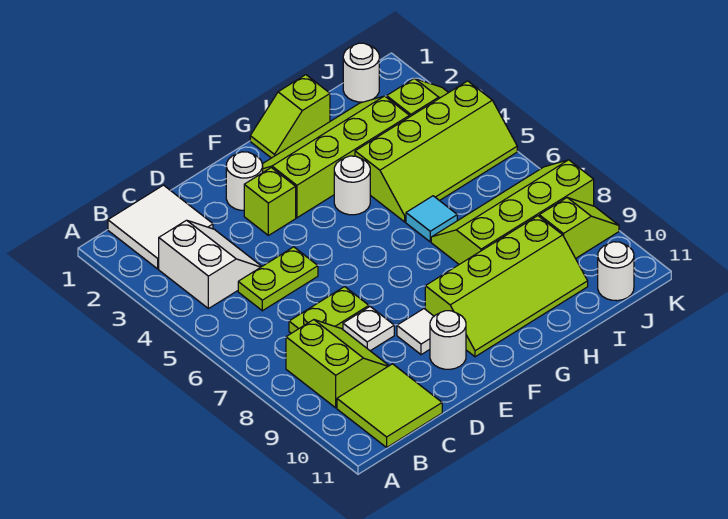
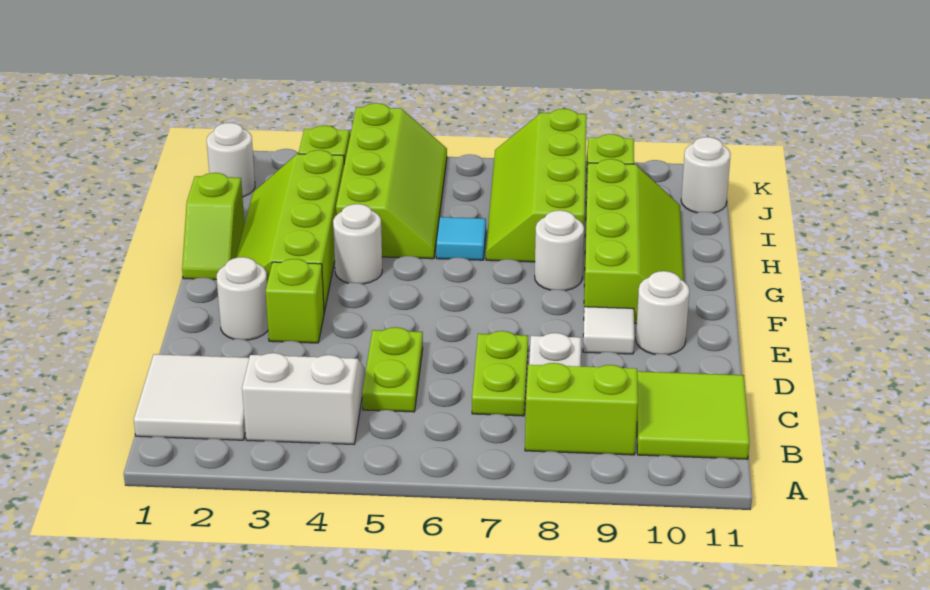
none -> white 1x1 round brick [535,210,584,291]

